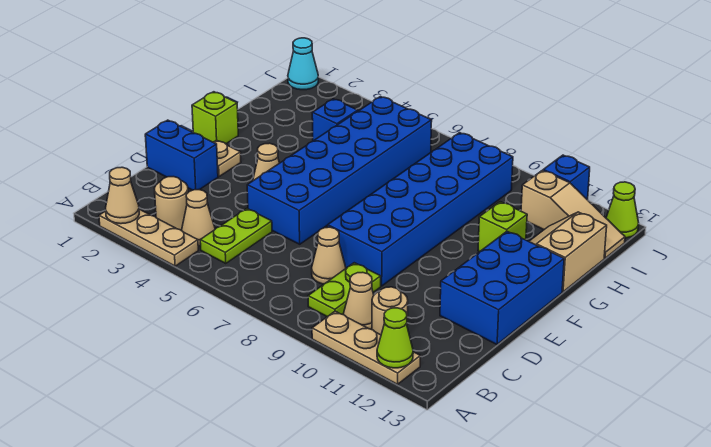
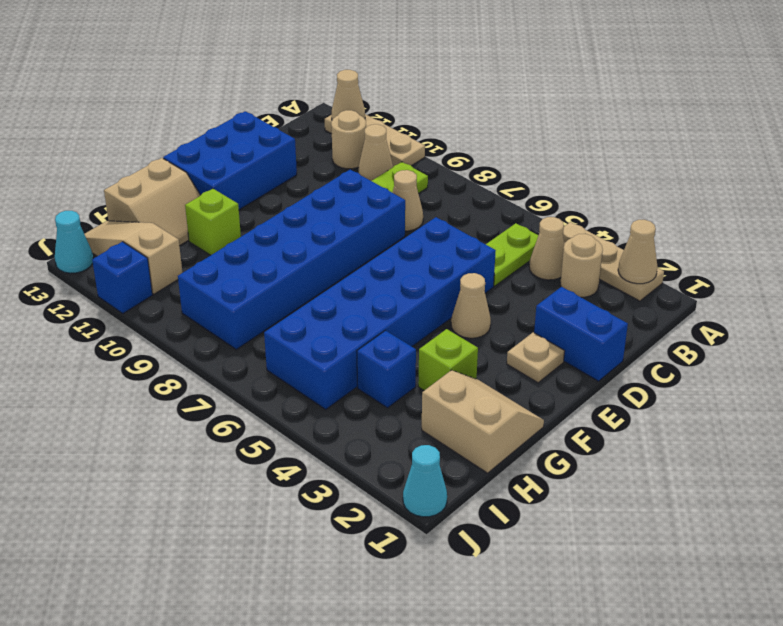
lime 1x1 cone [377,308,413,368] -> tan 1x1 cone [332,70,365,120]
lime 1x1 brick [192,92,238,144] -> lime 1x1 brick moved to [418,329,478,390]
none -> tan 2x2 slope [422,370,544,473]
lime 1x1 cone [606,182,639,238] -> cyan 1x1 cone [55,211,93,273]

